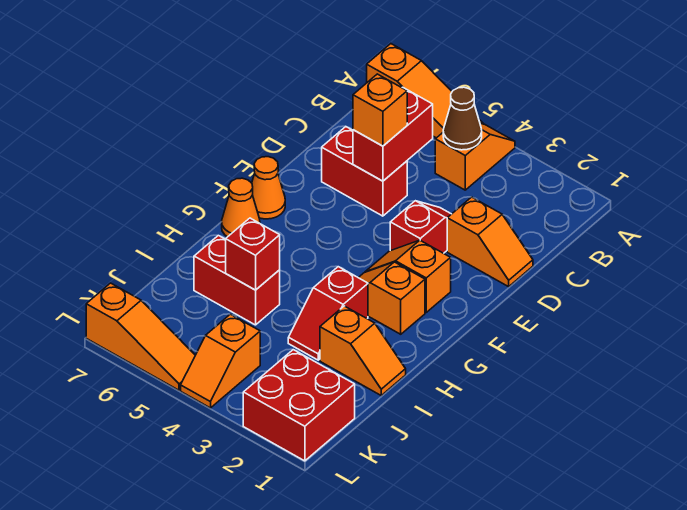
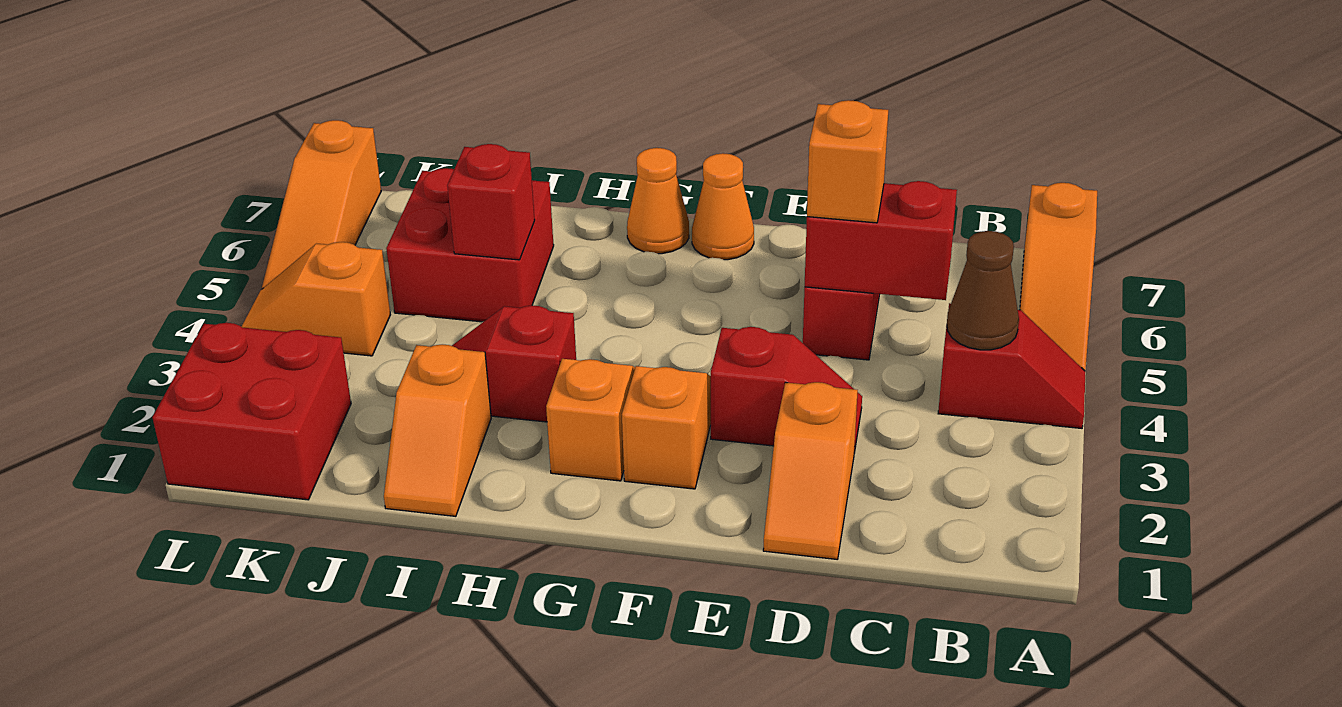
orange 1x2 slope [435,123,515,190] -> red 1x2 slope [938,303,1086,428]
red 1x2 brick [194,235,280,325] -> red 2x2 brick [386,168,554,322]

